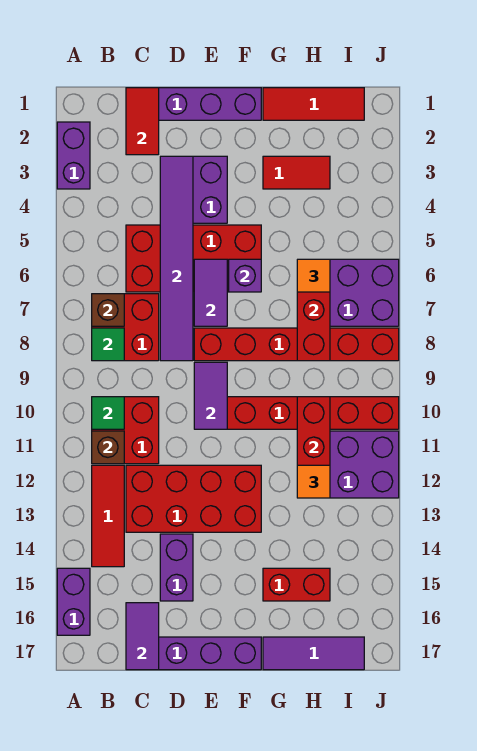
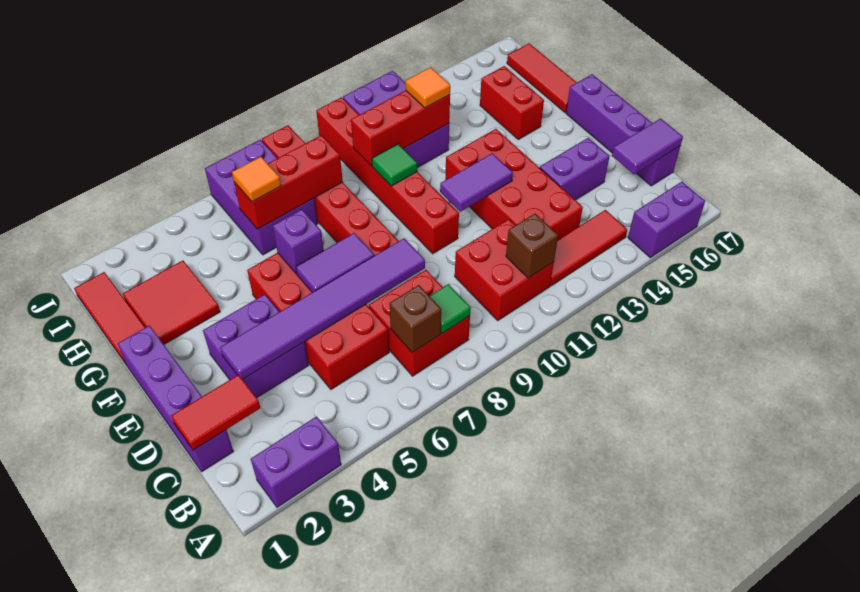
green 1x1 tile [92,397,124,429] -> green 1x1 tile moved to [372,144,417,186]
purple 1x2 tile [194,362,227,429] -> purple 1x2 tile moved to [440,153,513,212]
red 1x2 tile [263,156,330,189] -> red 2x2 tile [123,261,220,344]
purple 1x3 tile [263,637,364,670] -> red 1x3 tile [507,43,577,112]

